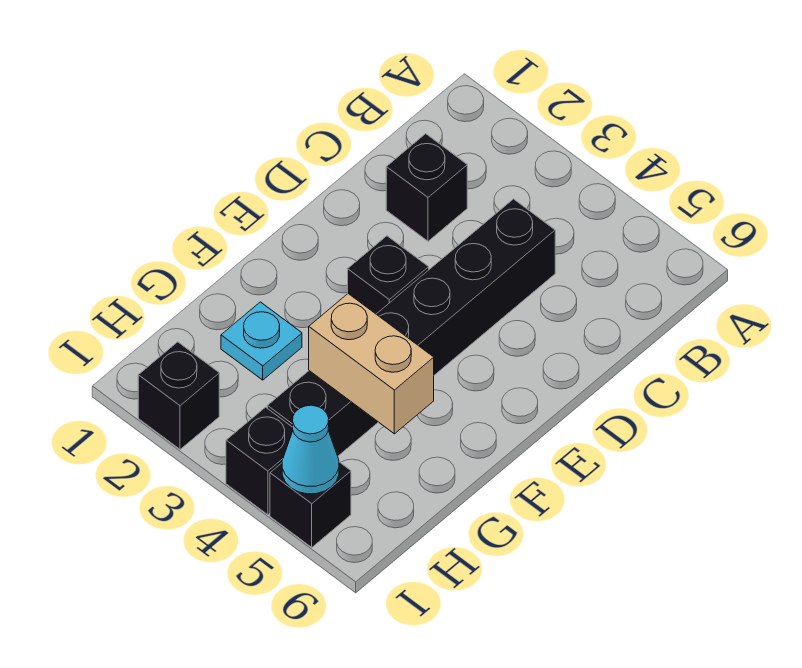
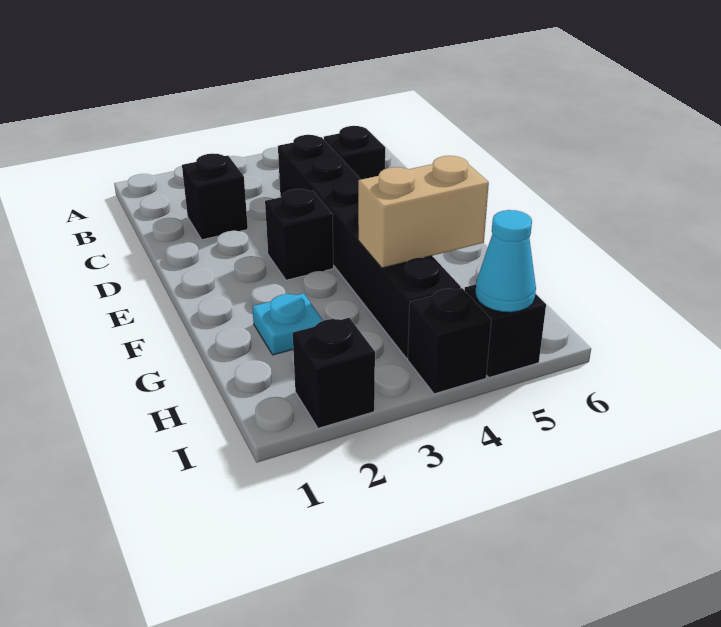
none -> black 1x1 brick [324,126,385,179]

